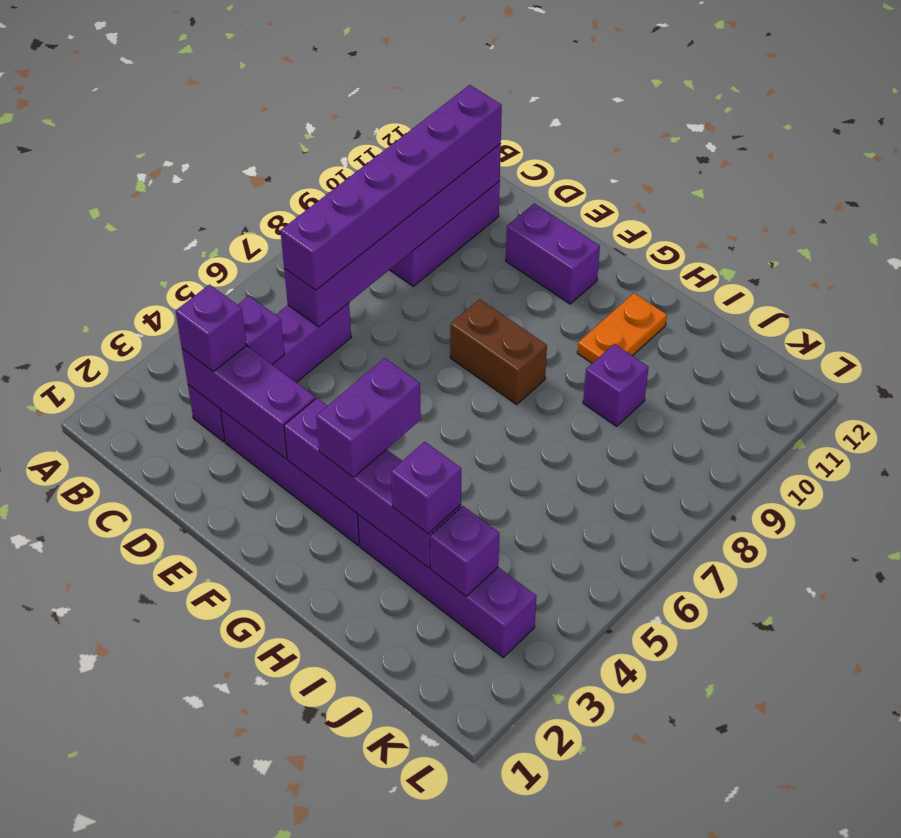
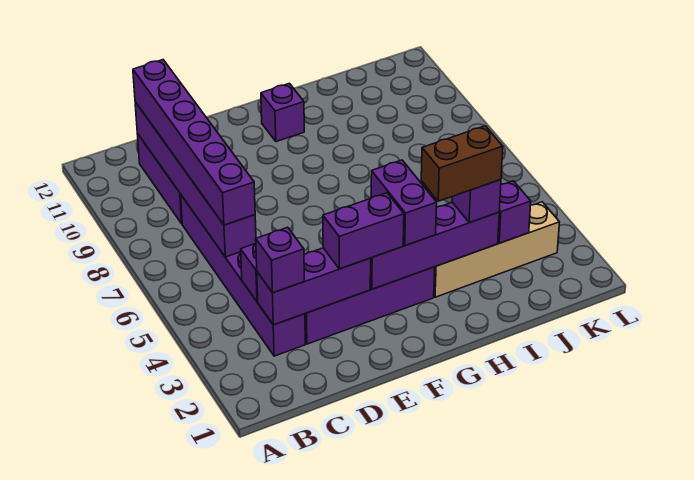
purple 1x4 brick [188,303,351,442] -> purple 1x6 brick [181,195,305,356]
purple 1x2 brick [506,204,600,304] -> purple 1x2 brick moved to [323,193,404,269]
brown 1x2 brick [450,299,547,404] -> brown 1x2 brick moved to [421,126,503,201]
purple 1x4 brick [358,515,536,657] -> tan 1x4 brick [434,202,560,297]
orange 1x2 plate [577,293,667,363] -> none
purple 1x1 brick [583,344,649,426] -> purple 1x1 brick moved to [261,84,304,142]

